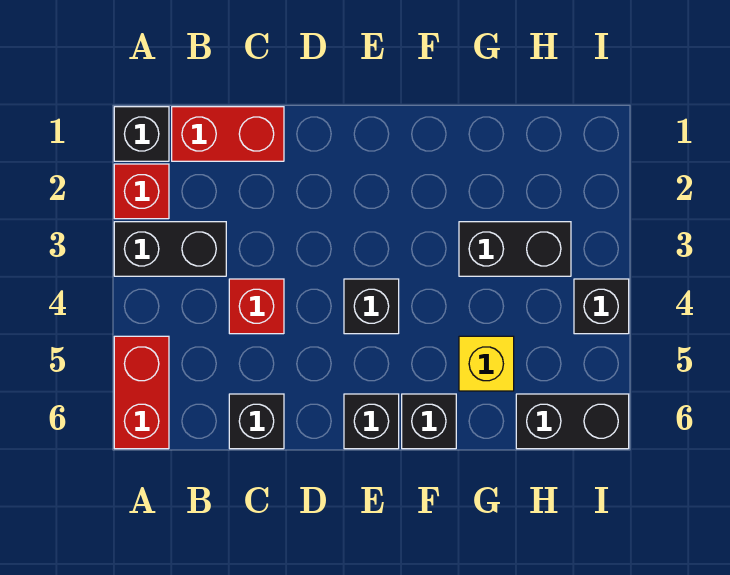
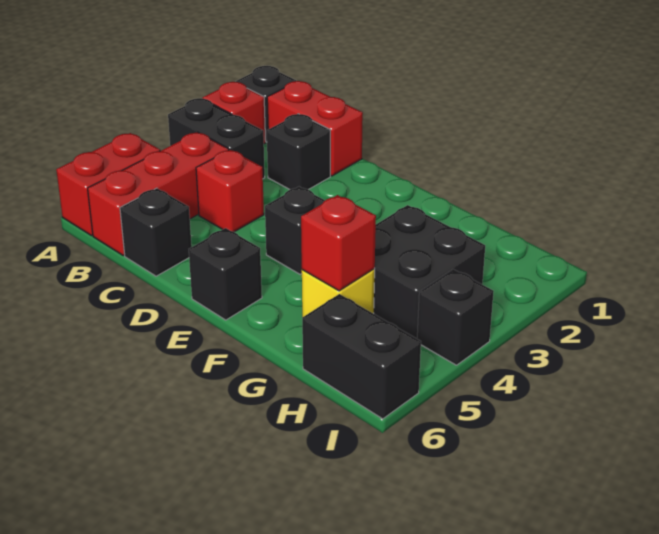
none -> red 1x3 brick [88,132,229,255]
black 1x1 brick [402,394,456,449] -> black 1x1 brick moved to [267,114,330,190]
black 1x2 brick [459,222,571,276] -> black 2x2 brick [374,205,485,339]
none -> red 1x1 brick [301,195,376,291]

